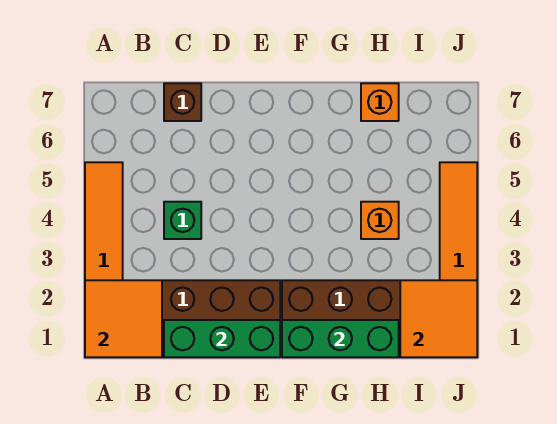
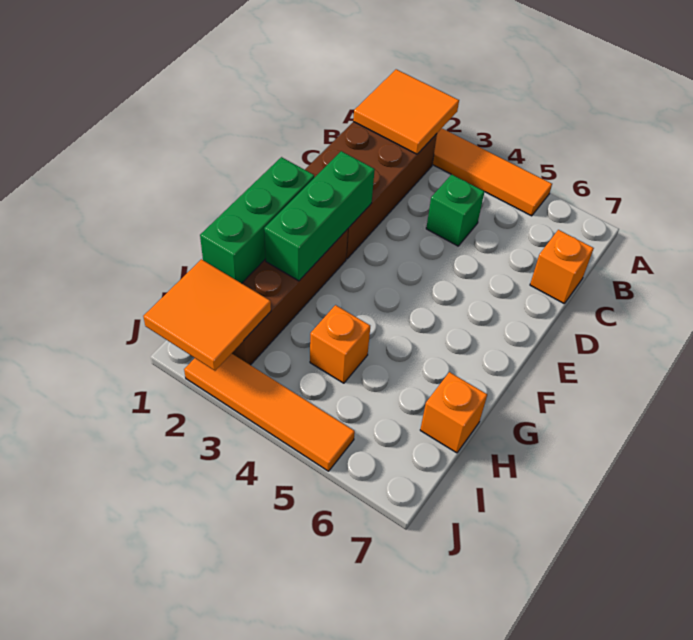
green 1x3 brick [164,320,280,357] -> green 1x3 brick moved to [264,151,375,281]
brown 1x1 brick [164,83,201,121] -> orange 1x1 brick [530,230,594,304]

